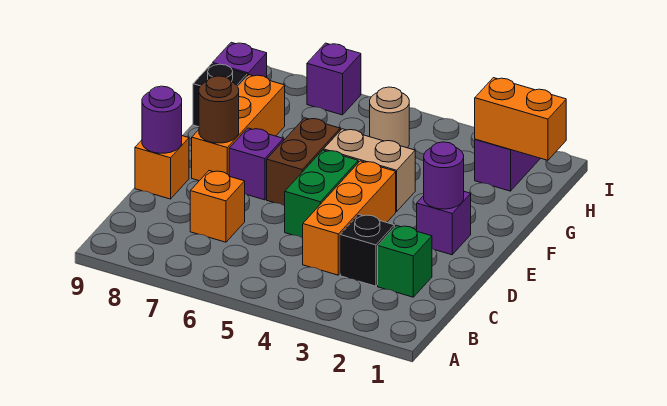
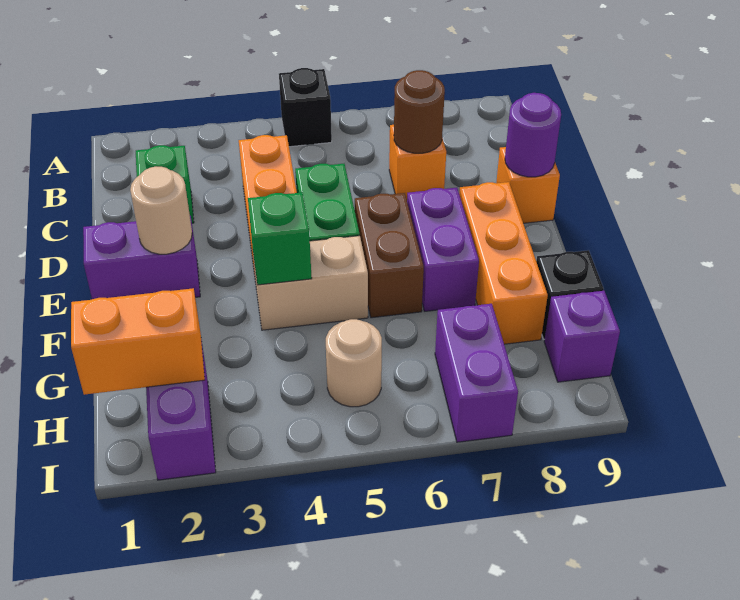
black 1x1 brick [340,215,394,286] -> black 1x1 brick moved to [279,68,332,147]
purple 1x1 brick [417,192,471,255] -> purple 1x2 brick [83,216,200,299]
purple 1x1 round brick [424,142,464,209] -> tan 1x1 round brick [130,167,192,254]
purple 1x1 brick [229,128,283,200] -> purple 1x2 brick [407,188,479,311]
brown 1x1 round brick [199,76,239,143] -> brown 1x1 round brick moved to [394,70,445,153]
none -> green 1x1 brick [248,192,312,285]
purple 1x1 brick [307,43,361,115] -> purple 1x2 brick [435,304,518,442]

